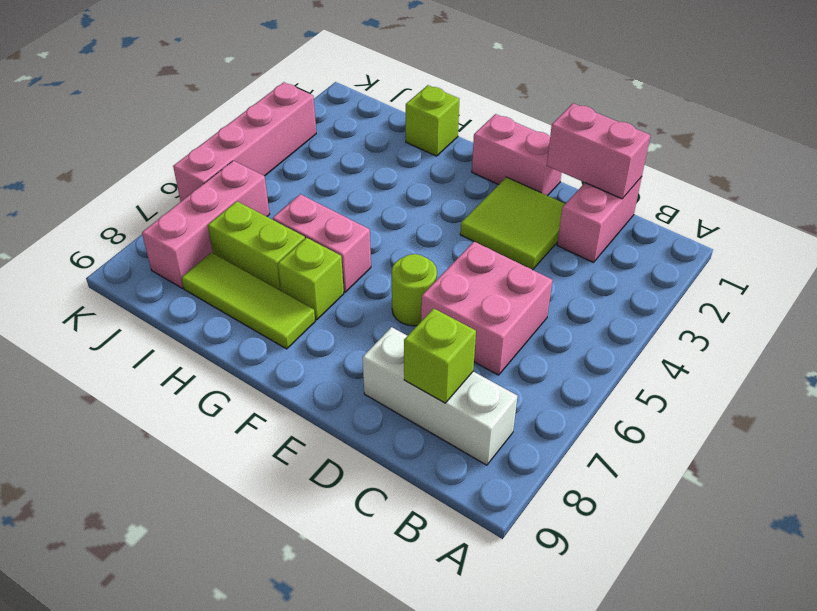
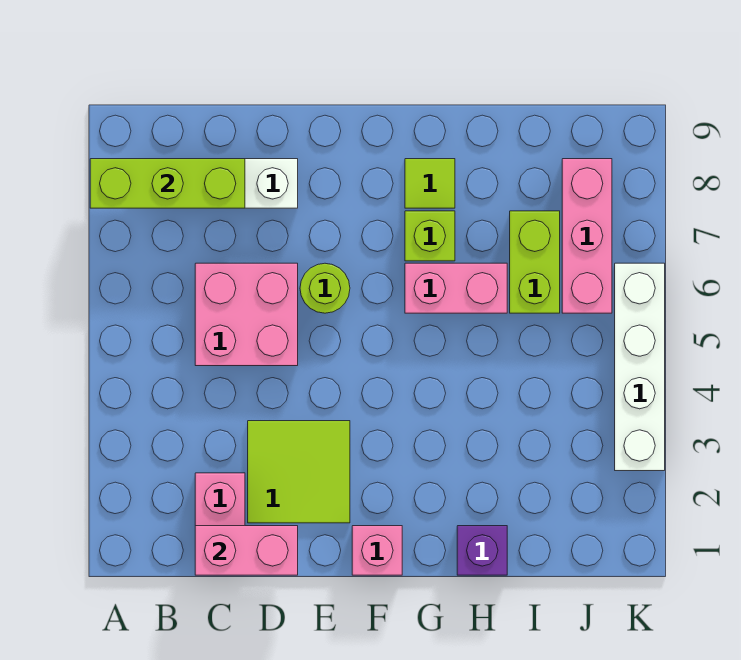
lime 1x1 brick [404,308,476,403] -> lime 1x3 brick [90,159,245,208]
pink 1x2 brick [472,114,562,196] -> pink 1x1 brick [352,526,402,575]
lime 1x3 tile [182,253,315,349] -> lime 1x1 tile [405,159,455,208]
lime 1x1 brick [406,85,459,156] -> purple 1x1 brick [457,526,507,575]
lime 1x2 brick [208,201,305,291] -> lime 1x2 brick turned to [510,211,560,313]
pink 1x4 brick [173,82,316,201] -> white 1x4 brick [615,263,665,471]

